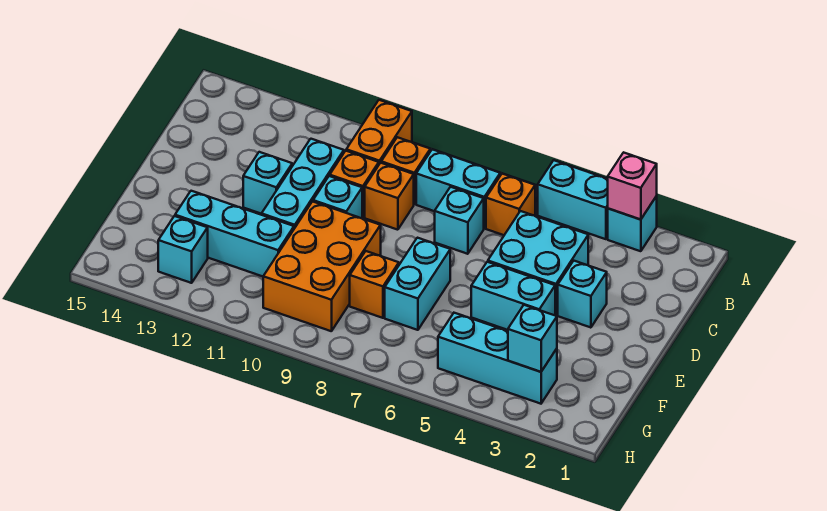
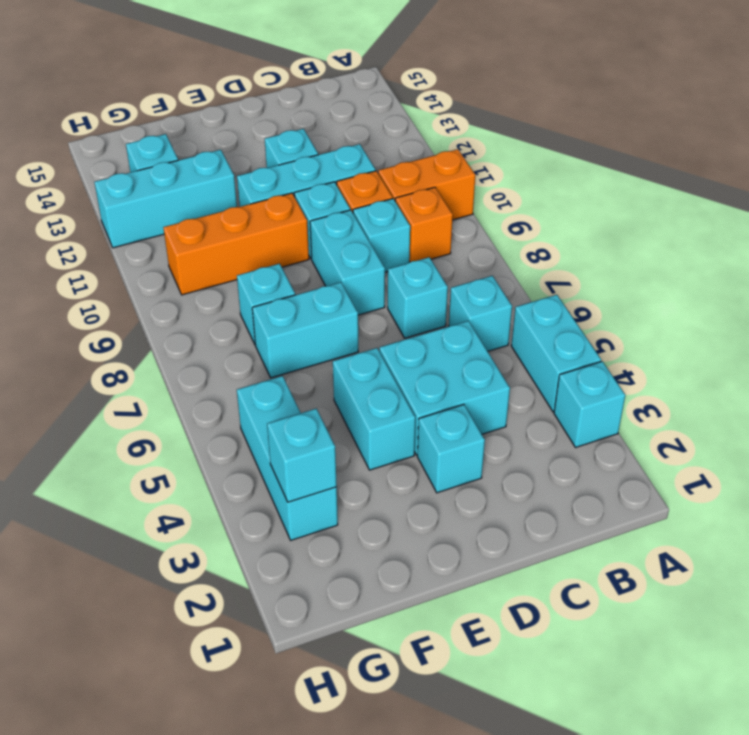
pink 1x1 brick [608,152,657,220] -> none
orange 1x1 brick [486,173,535,235] -> cyan 1x1 brick [449,276,512,351]
cyan 1x2 brick [416,149,500,228] -> cyan 1x2 brick moved to [310,210,385,315]
orange 1x1 brick [365,163,414,230] -> cyan 1x1 brick [353,199,410,272]
orange 2x3 brick [263,202,381,331] -> orange 1x3 brick [163,193,309,295]
orange 1x1 brick [350,251,399,318] -> cyan 1x1 brick [237,264,295,344]
cyan 1x3 brick [175,191,294,276] -> cyan 1x3 brick turned to [94,150,237,248]

